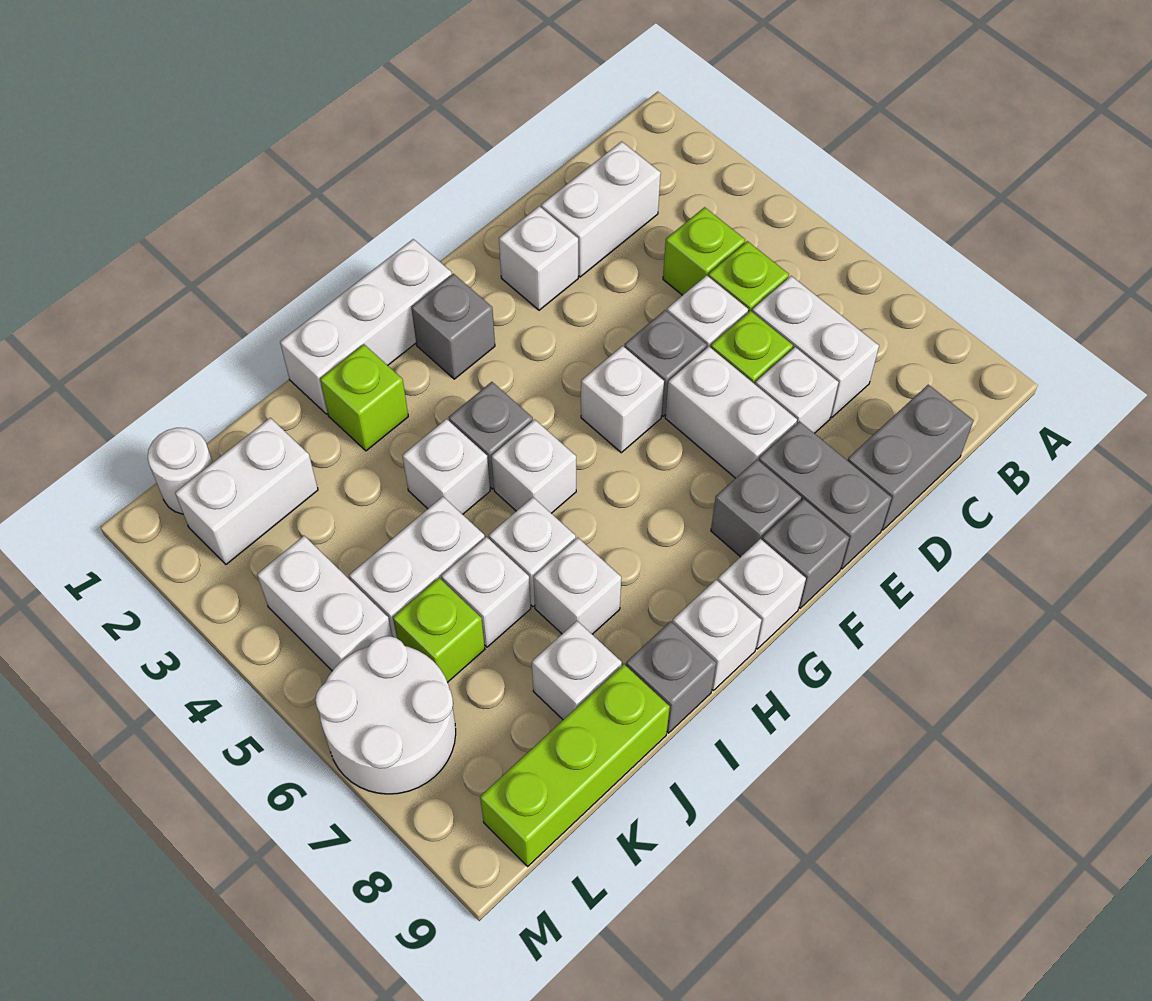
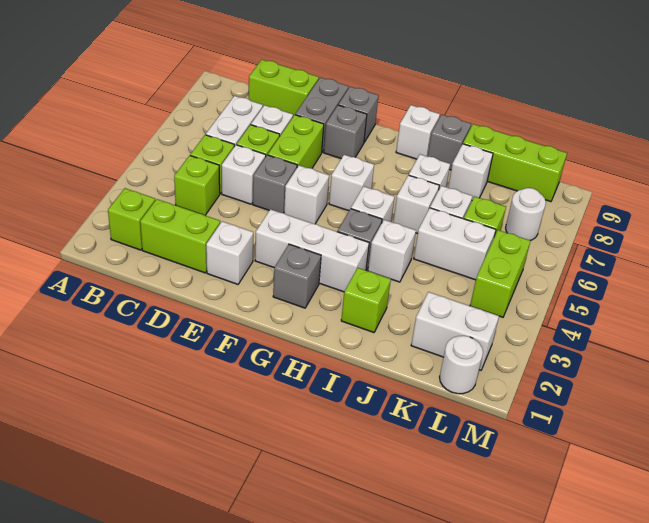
none -> lime 1x1 brick [108,188,155,250]
white 1x2 brick [541,141,661,277] -> lime 1x2 brick [140,199,220,273]
grey 1x2 brick [848,385,974,530] -> lime 1x2 brick [249,60,319,116]
white 1x2 brick [665,346,797,478] -> lime 1x2 brick [268,115,324,168]
white 1x3 brick [280,239,452,414] -> white 1x3 brick moved to [255,209,369,292]
white 1x1 brick [717,539,806,649] -> white 1x1 brick moved to [329,155,374,211]
white 1x2 brick [257,536,392,671] -> lime 1x2 brick [470,230,530,317]
white 2x2 round brick [315,636,456,794] -> white 1x1 round brick [506,188,546,240]

